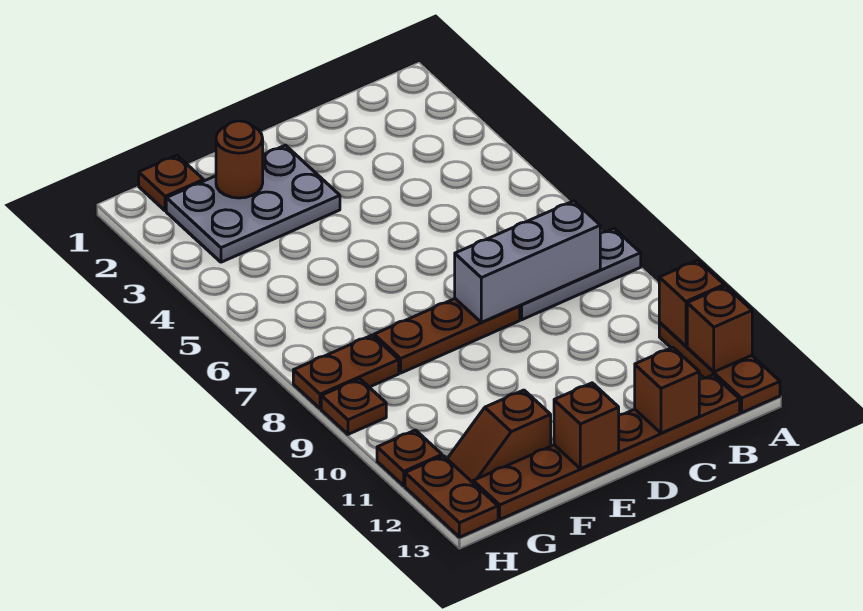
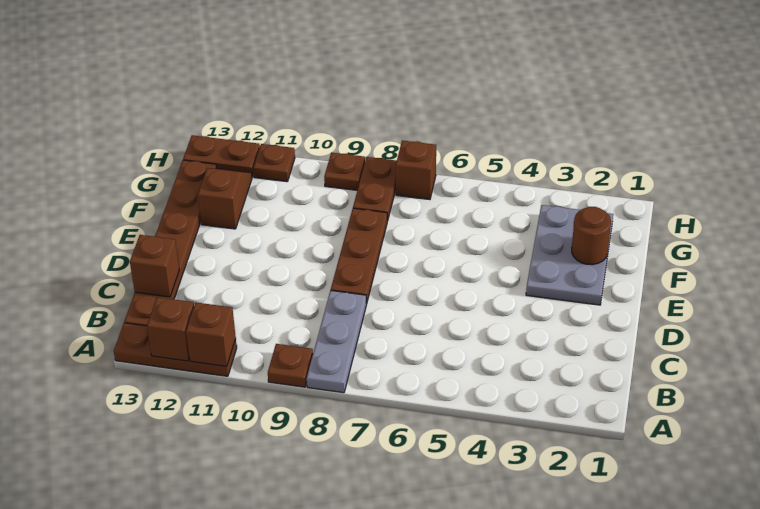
grey 1x3 brick [455,201,600,322] -> none
brown 1x1 brick [554,383,619,469] -> brown 1x1 brick moved to [396,141,436,200]
brown 1x1 plate [139,155,204,211] -> brown 1x1 plate moved to [268,344,313,387]

